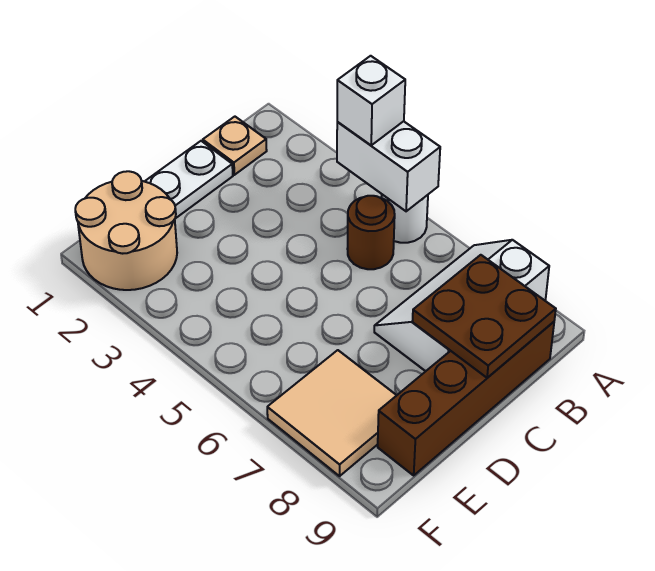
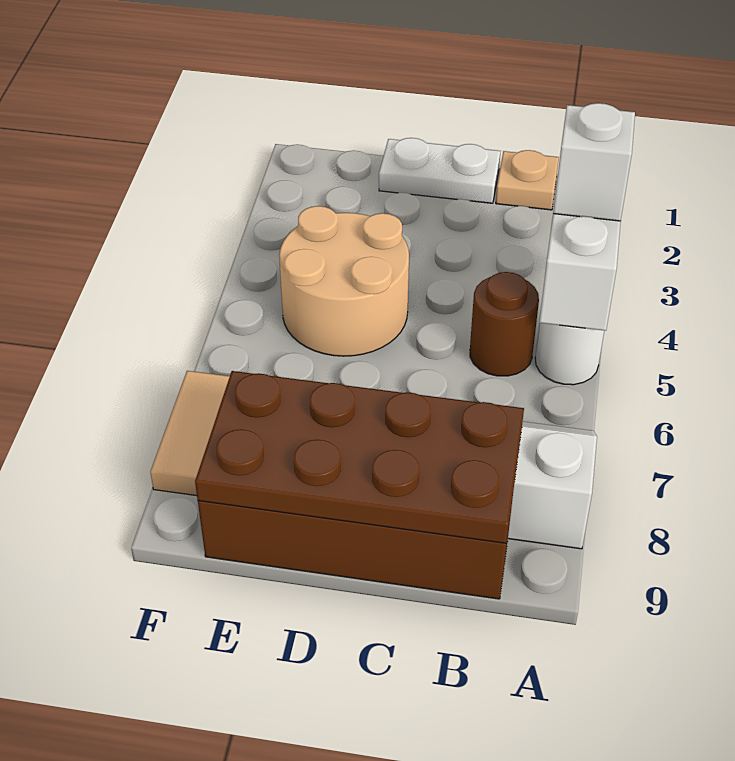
brown 2x2 plate [412,255,556,378] -> brown 2x4 plate [195,371,524,543]
tan 2x2 round brick [75,171,177,290] -> tan 2x2 round brick moved to [279,206,409,356]

